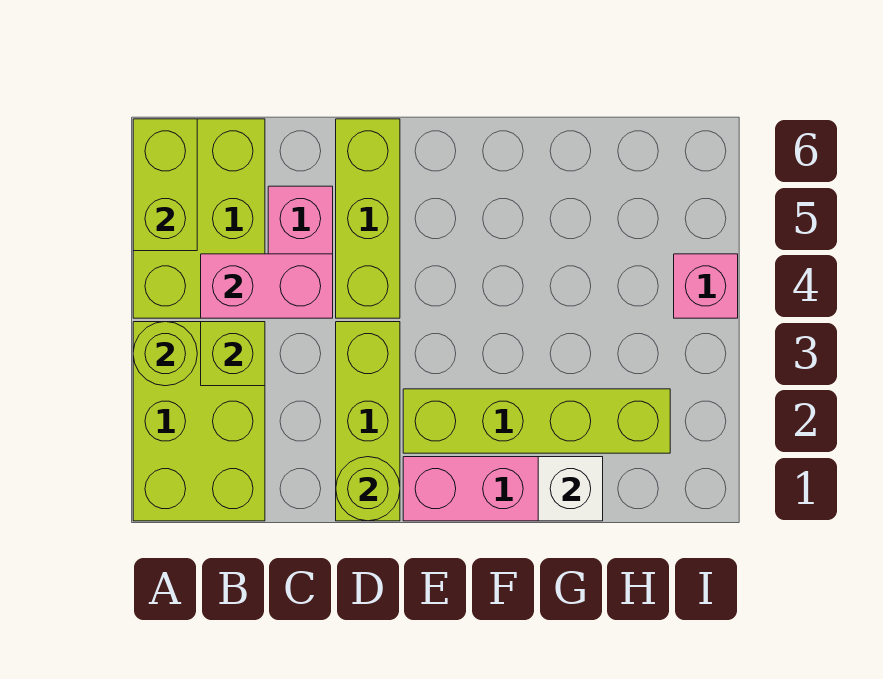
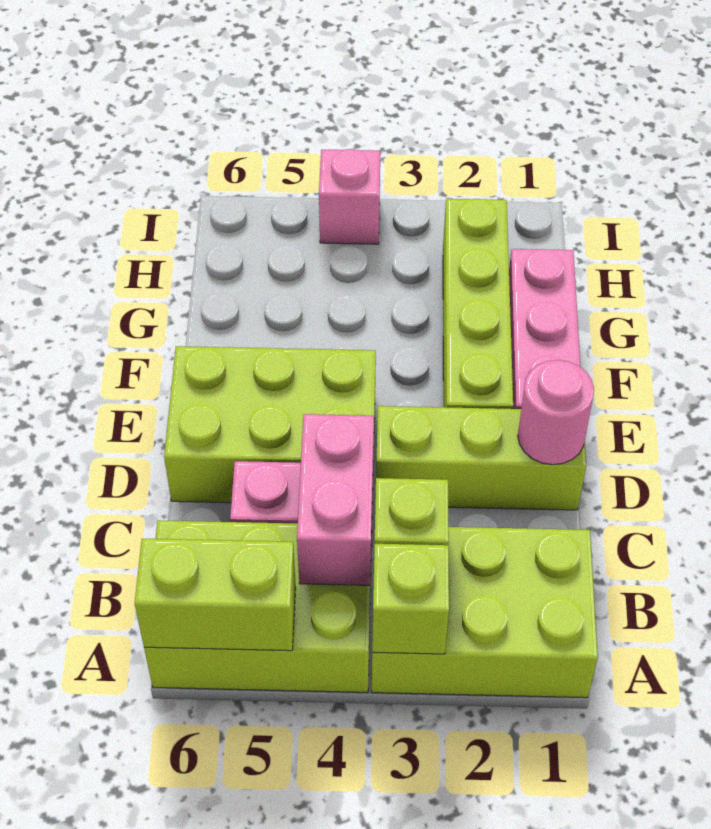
lime 1x1 round brick [133,322,197,386] -> lime 1x1 brick [372,544,449,654]
lime 1x1 round brick [336,457,400,521] -> pink 1x1 round brick [518,360,594,465]
lime 1x3 brick [336,119,400,318] -> lime 2x3 brick [164,346,376,503]
white 1x1 brick [538,457,603,521] -> none

